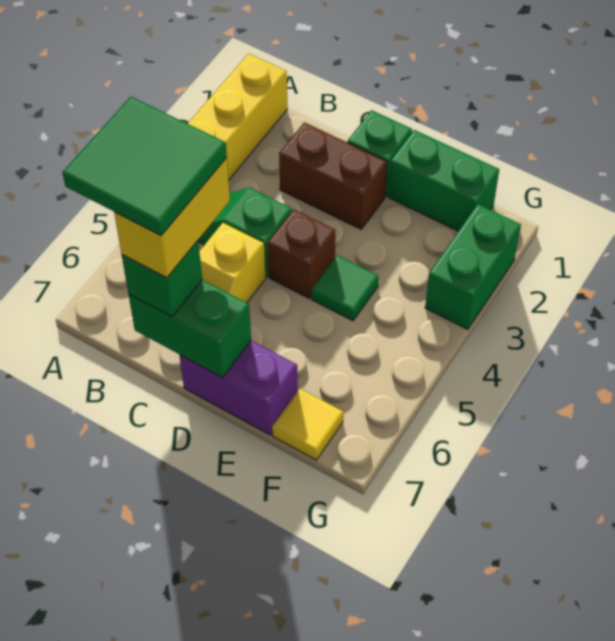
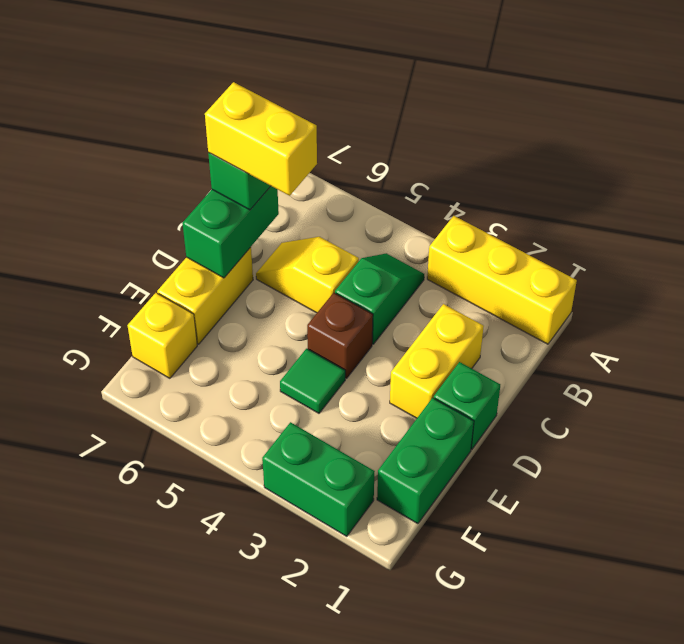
green 2x2 tile [62,97,227,236] -> none
brown 1x2 brick [279,122,387,229] -> yellow 1x2 brick [390,304,484,418]
purple 1x2 brick [180,341,298,435] -> yellow 1x2 brick [157,247,253,344]
yellow 1x1 tile [272,389,343,460] -> yellow 1x1 brick [127,293,197,378]

